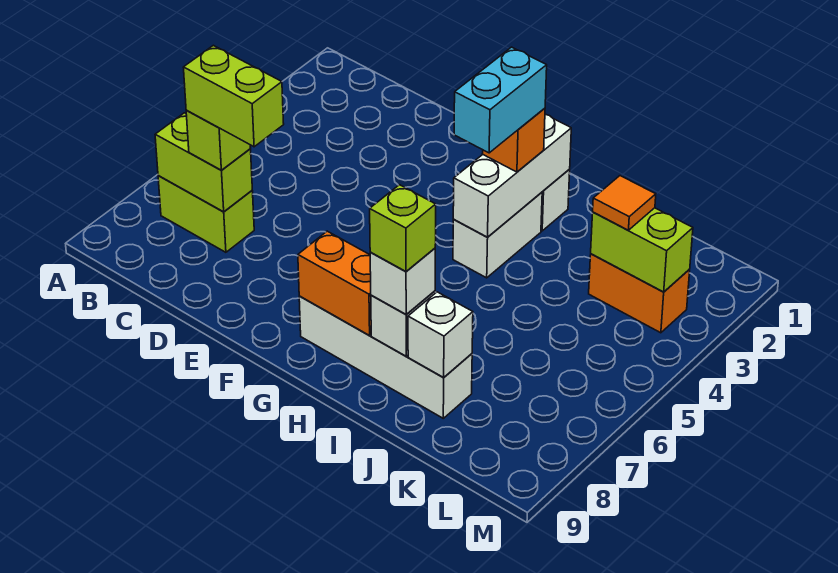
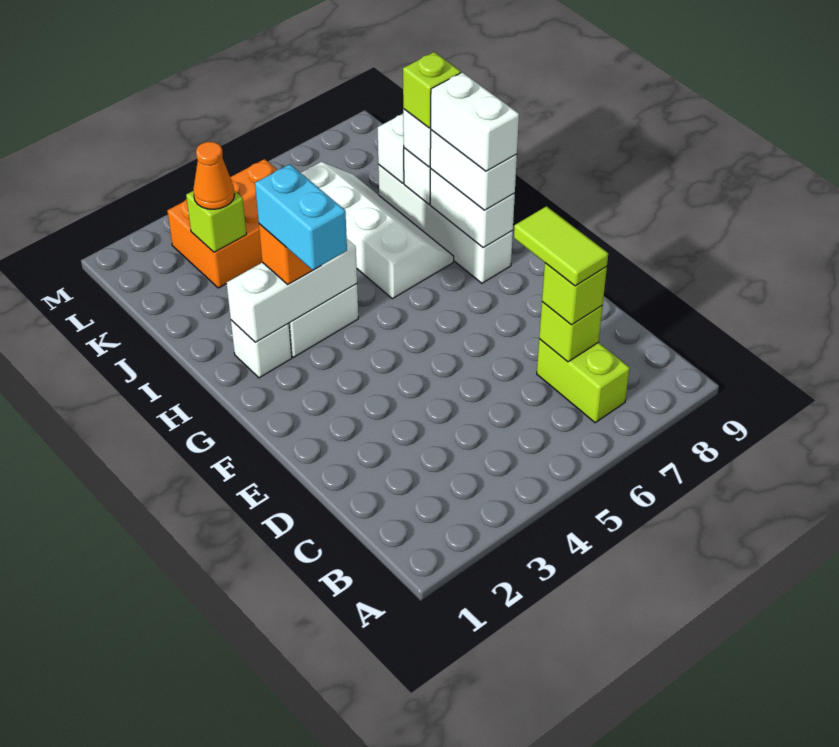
lime 1x2 brick [155,113,252,212] -> lime 1x1 brick [539,302,603,362]
lime 1x2 brick [183,45,284,147] -> lime 1x2 tile [514,206,608,286]
orange 1x2 brick [298,231,371,335] -> white 1x2 brick [430,168,515,248]
none -> white 1x2 brick [430,130,517,210]
none -> white 1x2 brick [431,72,519,171]
cyan 1x2 brick [454,47,547,153] -> cyan 1x2 brick turned to [255,164,347,270]
none -> white 2x4 slope [301,162,454,299]
orange 1x2 brick [589,254,690,333] -> orange 2x3 brick [167,159,277,288]
lime 1x2 brick [591,208,693,292] -> lime 1x1 brick [186,191,246,252]
orange 1x1 tile [593,176,656,230] -> orange 1x1 cone [193,142,235,209]

